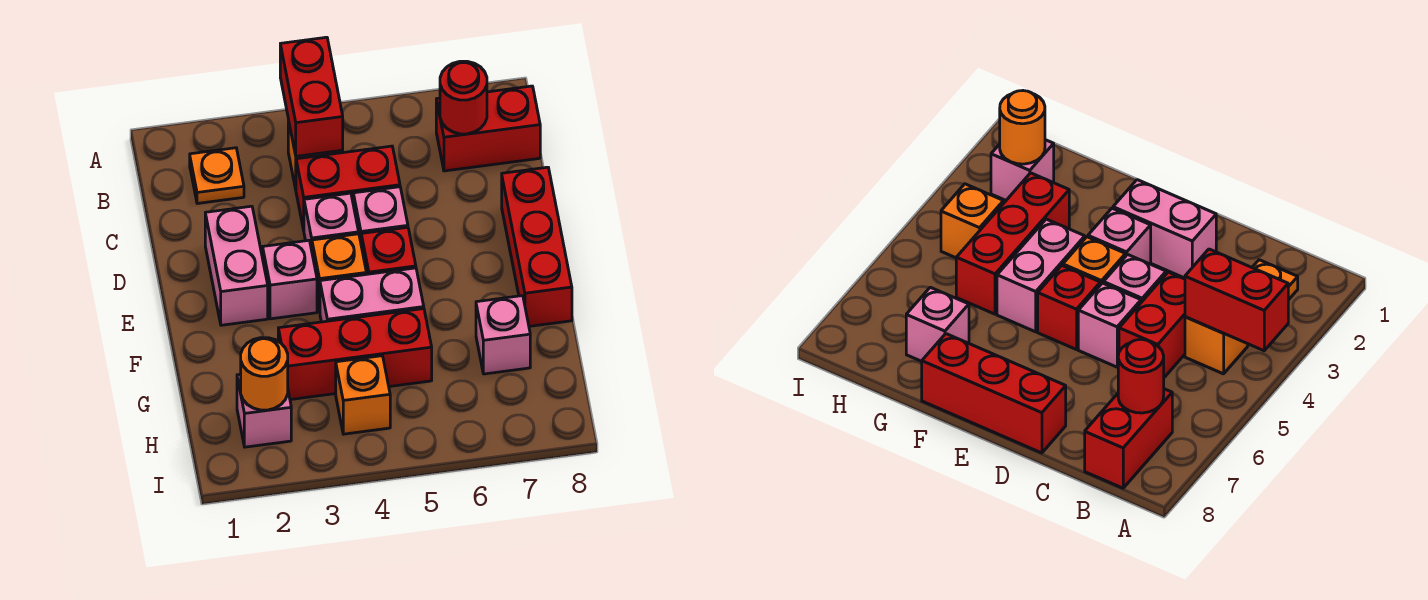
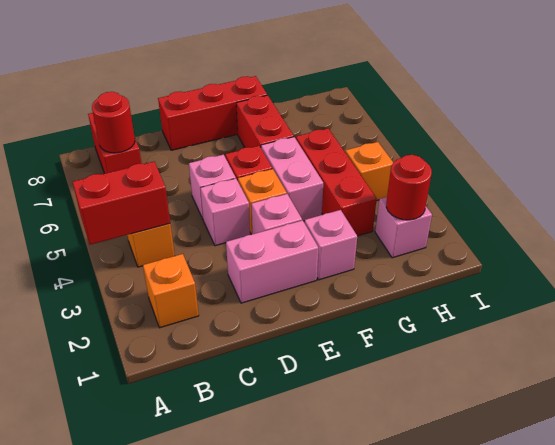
orange 1x1 plate [190,148,244,204] -> orange 1x1 brick [143,254,199,328]
red 1x2 brick [296,146,400,230] -> red 1x2 brick moved to [236,95,294,147]
pink 1x1 brick [476,296,530,374] -> pink 1x1 brick moved to [305,210,357,280]
orange 1x1 round brick [241,338,288,410] -> red 1x1 round brick [386,155,432,220]

